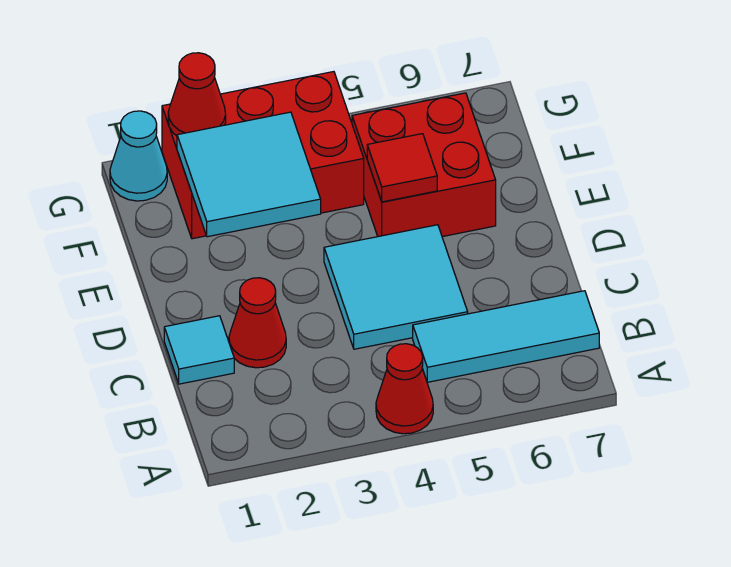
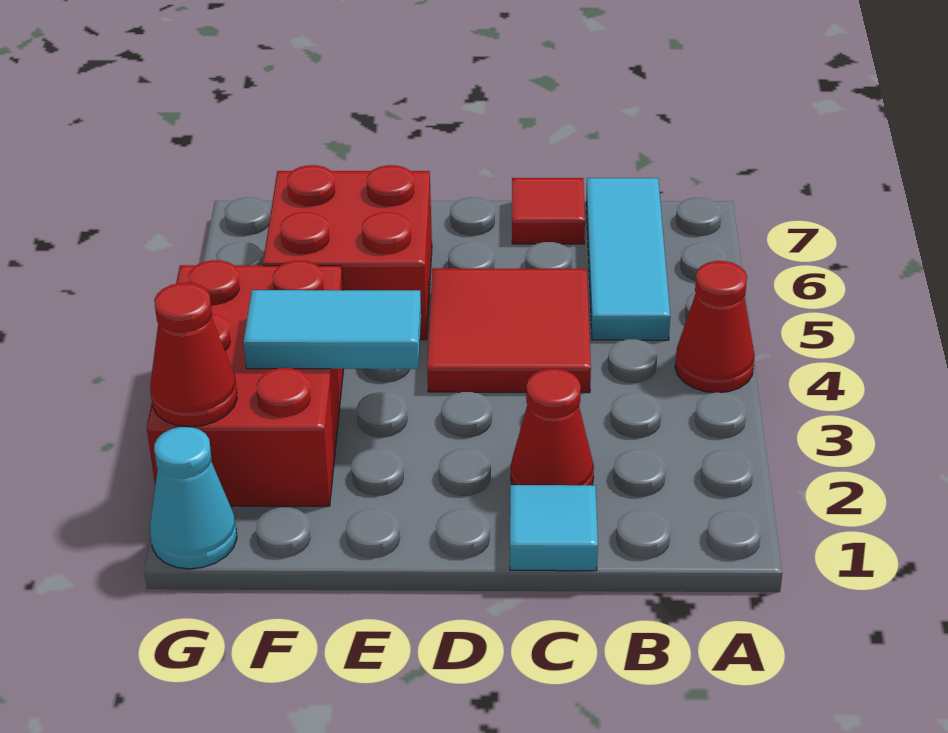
cyan 2x2 tile [324,225,468,349] -> red 2x2 tile [427,268,591,393]
cyan 2x2 tile [177,112,321,237] -> cyan 1x2 tile [244,290,421,369]
red 1x1 tile [367,134,437,202] -> red 1x1 tile moved to [512,178,585,244]

